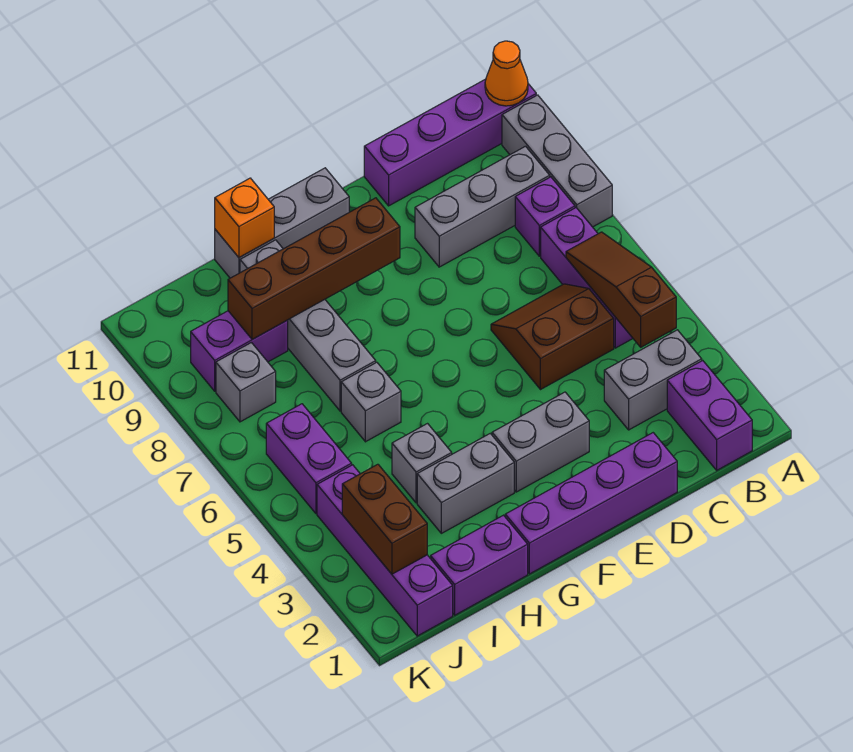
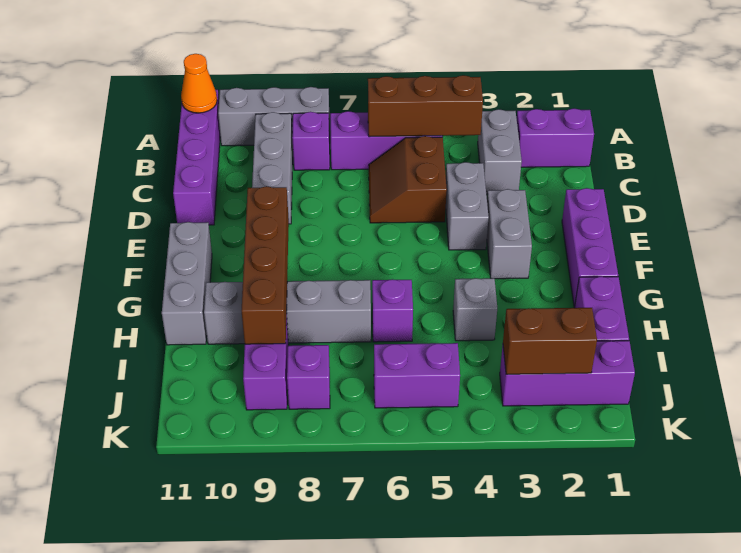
brown 1x3 slope [566,232,676,347] -> brown 1x3 brick [368,75,483,137]
purple 1x4 brick [505,433,677,574] -> purple 1x3 brick [562,188,618,307]
grey 1x2 brick [417,433,514,533] -> grey 1x2 brick moved to [446,162,489,250]
grey 1x1 brick [341,362,401,442] -> purple 1x1 brick [372,279,413,342]
orange 1x1 brick [215,178,274,257] -> none
purple 1x4 brick [317,465,453,636] -> purple 1x3 brick [500,341,635,406]
grey 1x1 brick [216,343,276,422] -> purple 1x1 brick [287,345,330,409]

